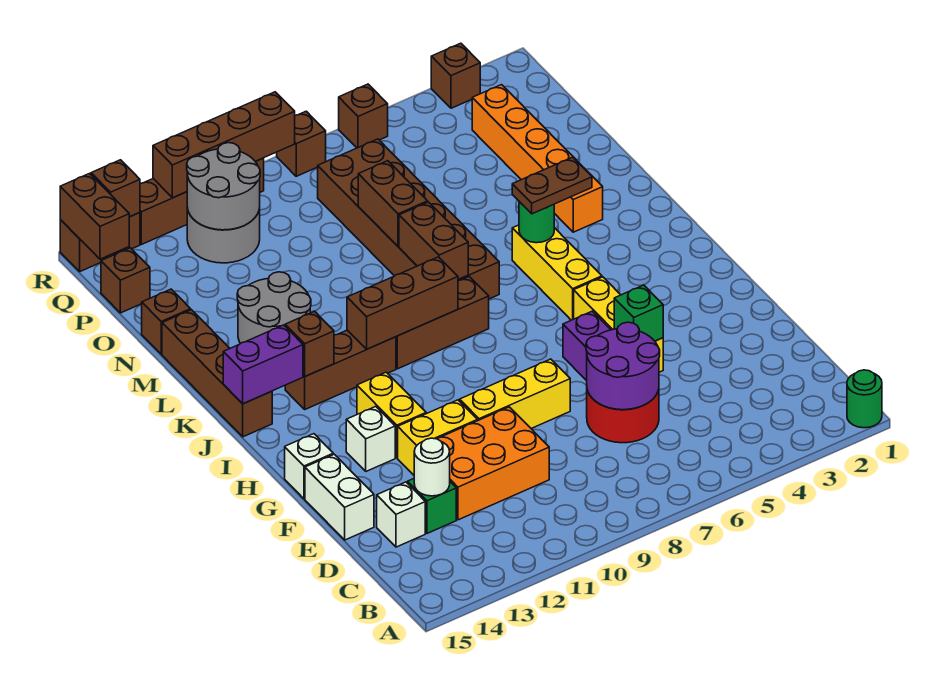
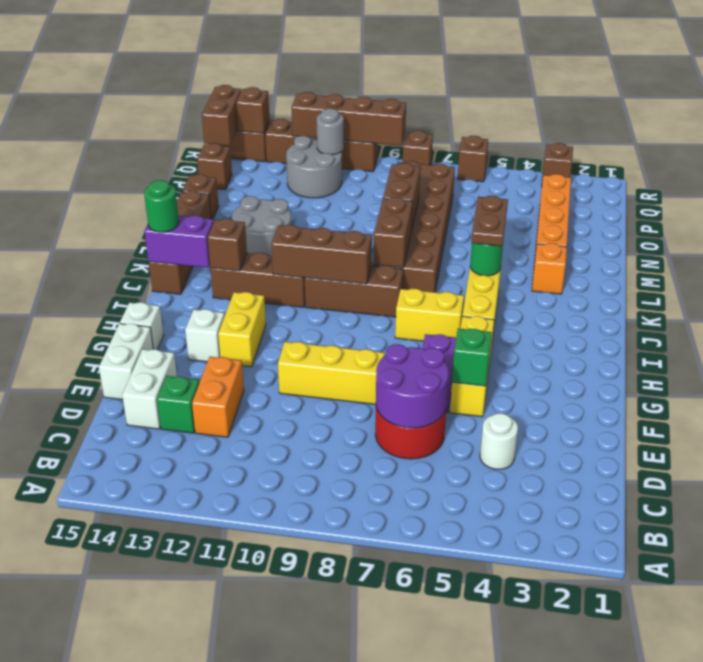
green 1x1 round brick [847,370,882,428] -> green 1x1 round brick moved to [144,180,179,232]
orange 2x3 brick [436,407,549,520] -> orange 1x2 brick [192,357,244,437]
white 1x1 round brick [414,438,450,496] -> white 1x1 round brick moved to [480,413,518,469]
white 1x1 brick [377,482,425,547] -> white 1x2 brick [122,349,177,429]
yellow 1x2 brick [398,400,478,475] -> yellow 1x2 brick moved to [395,289,464,341]
brown 1x2 plate [512,157,592,214] -> brown 1x2 plate turned to [471,196,508,246]
grey 2x2 round brick [187,143,260,230] -> grey 1x1 round brick [317,109,344,155]

